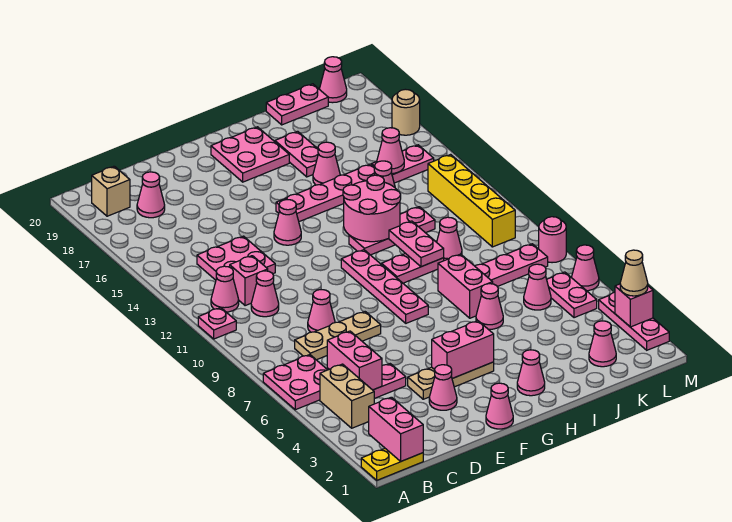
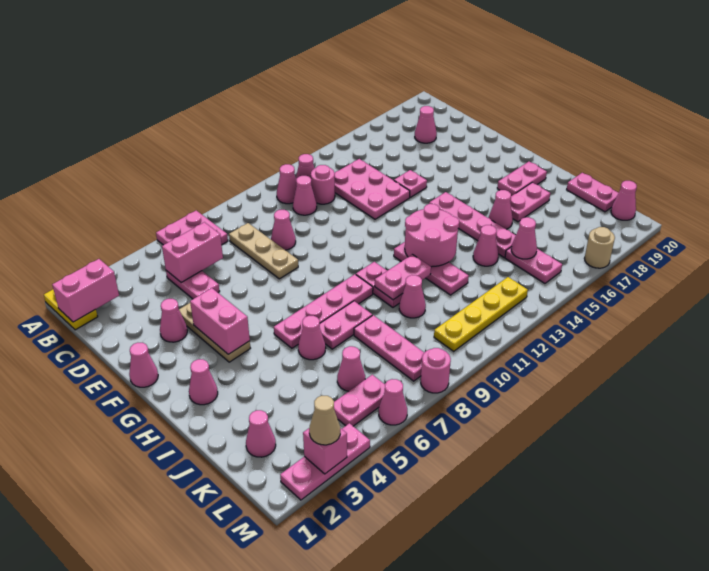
pink 1x1 plate [198,308,236,339] -> pink 1x1 plate moved to [394,170,427,197]
tan 1x2 brick [320,364,374,428] -> none
tan 1x1 brick [92,166,130,216] -> none
pink 1x1 brick [230,256,268,306] -> pink 1x1 round brick [311,165,335,204]
pink 2x2 plate [197,236,275,280] -> pink 2x3 plate [335,159,410,219]
pink 1x1 cone [274,200,301,245] -> pink 1x1 cone moved to [277,164,297,204]
pink 1x4 plate [341,250,428,323] -> pink 1x4 plate moved to [274,274,373,348]
pink 2x2 plate [211,127,289,182] -> pink 1x2 plate [497,162,547,196]
pink 1x2 brick [438,254,493,318] -> pink 1x2 plate [320,301,372,349]
yellow 1x4 brick [428,154,515,247] -> yellow 1x4 plate [434,277,528,351]

